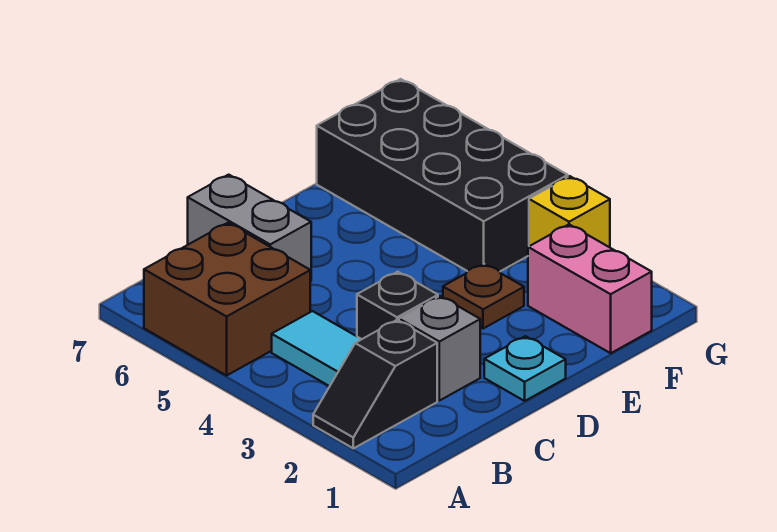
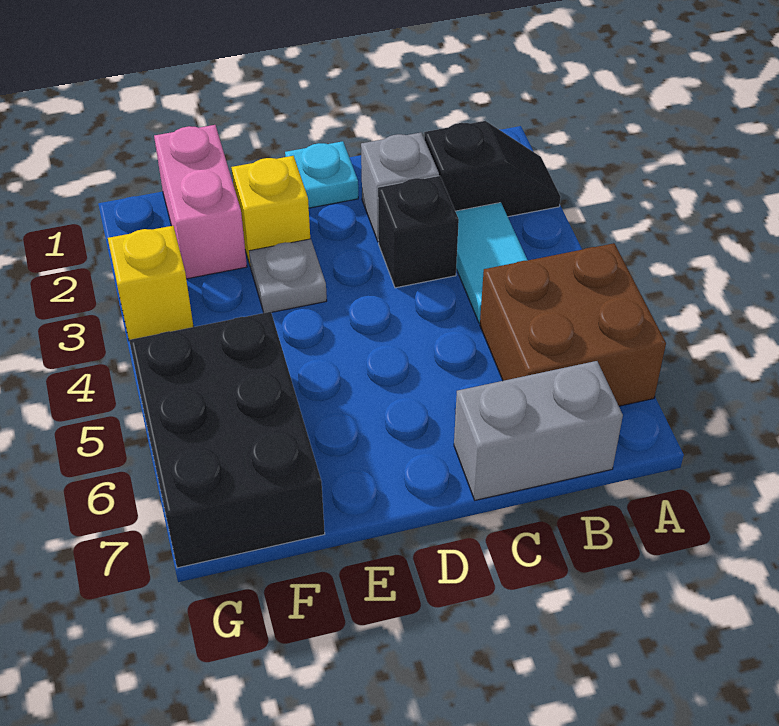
grey 1x2 brick [188,175,311,281] -> grey 1x2 brick turned to [454,361,623,500]
none -> yellow 1x1 brick [231,156,310,265]
brown 1x1 plate [443,264,524,329] -> grey 1x1 plate [249,239,327,313]
black 2x4 brick [317,79,568,271] -> black 2x3 brick [129,312,325,568]

